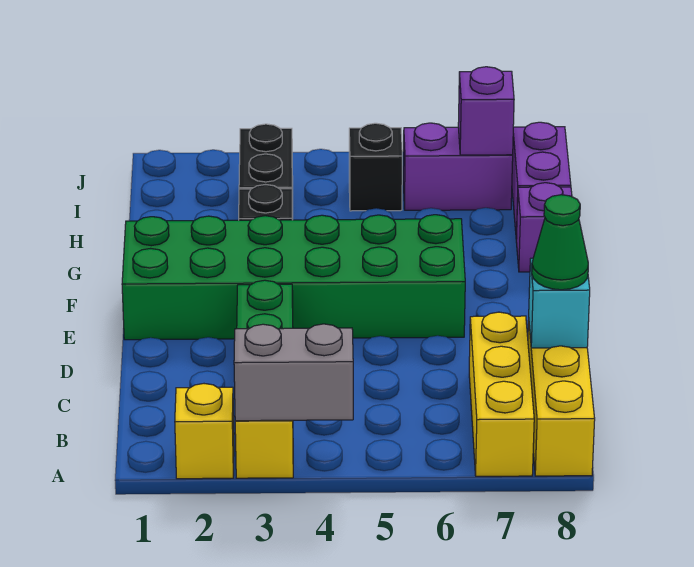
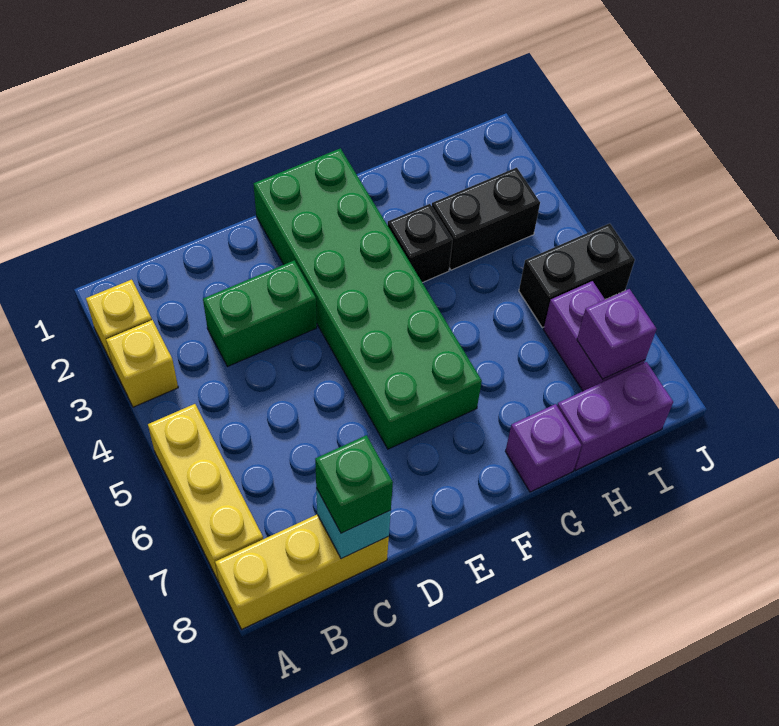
grey 1x2 brick [234,324,353,421] -> none
yellow 1x3 brick [469,312,534,476] -> yellow 1x3 brick turned to [148,404,263,582]
green 1x1 cone [532,195,588,290] -> green 1x1 brick [315,435,393,533]
black 1x1 brick [349,123,402,211] -> black 1x2 brick [519,223,635,328]

